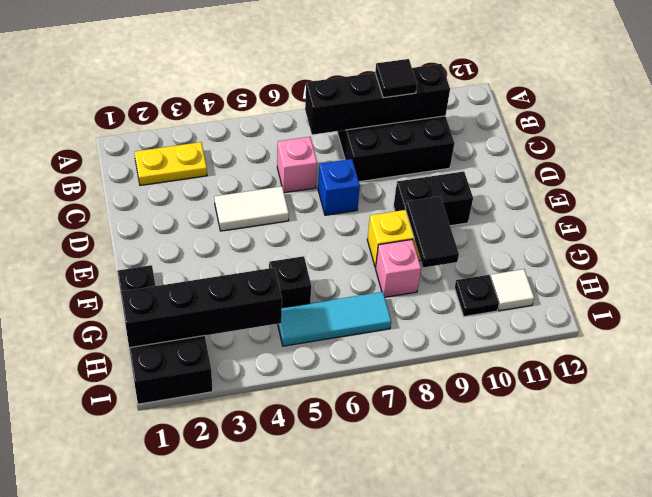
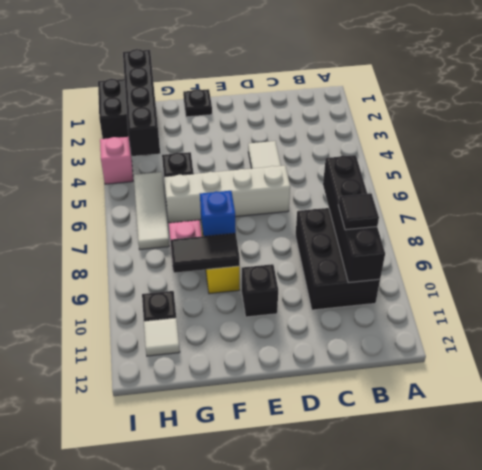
yellow 1x2 plate [134,142,207,185] -> none
pink 1x1 brick [277,137,317,193] -> pink 1x1 brick moved to [100,137,133,184]
none -> white 1x4 brick [164,166,290,223]
blue 1x1 brick [318,159,360,215] -> blue 1x1 brick moved to [200,191,236,236]
black 1x2 brick [394,171,473,226] -> black 1x1 brick [242,264,278,317]
cyan 1x3 tile [278,292,391,346] -> white 1x3 tile [134,172,169,250]

